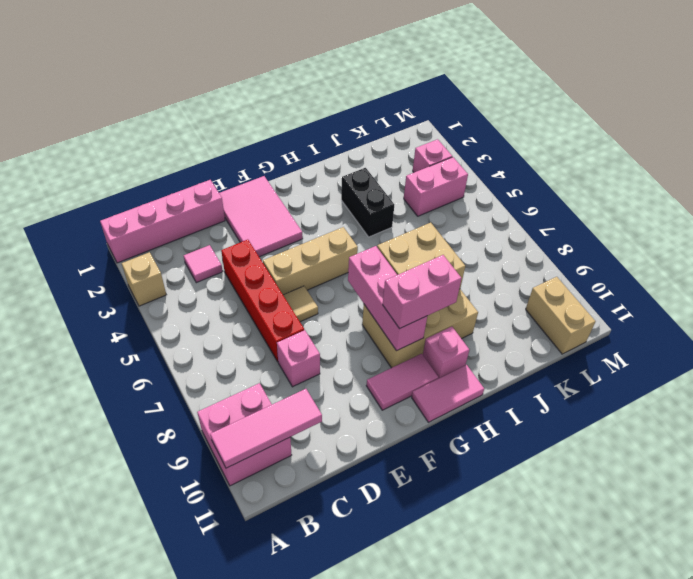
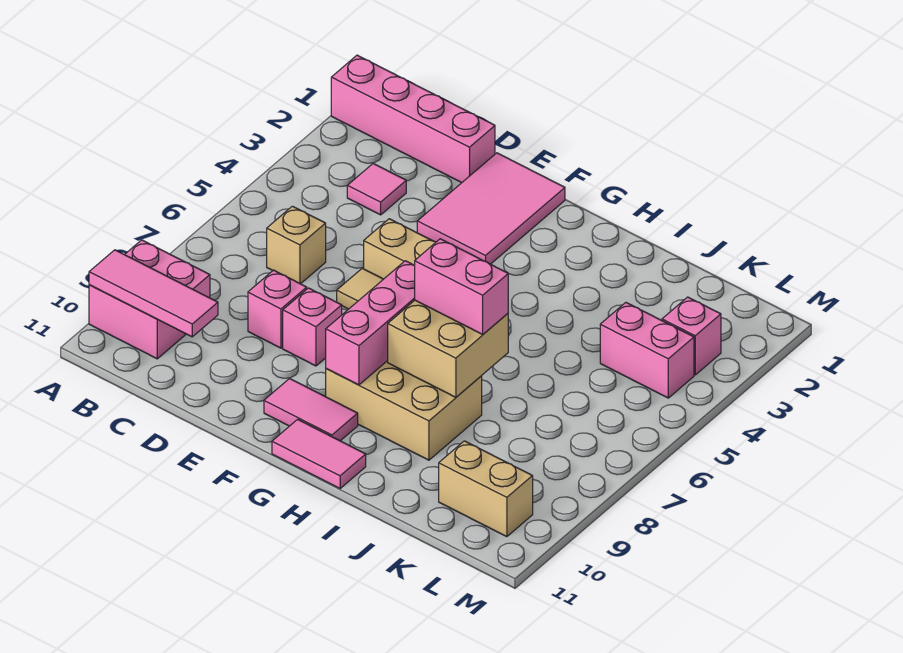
tan 1x1 brick [122,252,166,306] -> tan 1x1 brick moved to [267,206,326,284]
red 1x4 brick [221,240,304,362] -> none
pink 1x2 brick [383,255,462,329] -> pink 1x2 brick moved to [415,239,508,334]
pink 1x1 brick [423,327,469,379] -> pink 1x1 brick moved to [283,288,342,366]
black 1x2 brick [341,168,394,237] -> none
tan 1x2 brick [526,277,595,354] -> tan 1x2 brick turned to [439,441,533,537]

